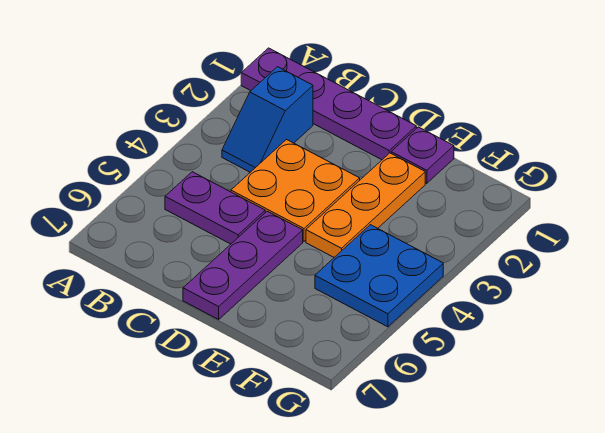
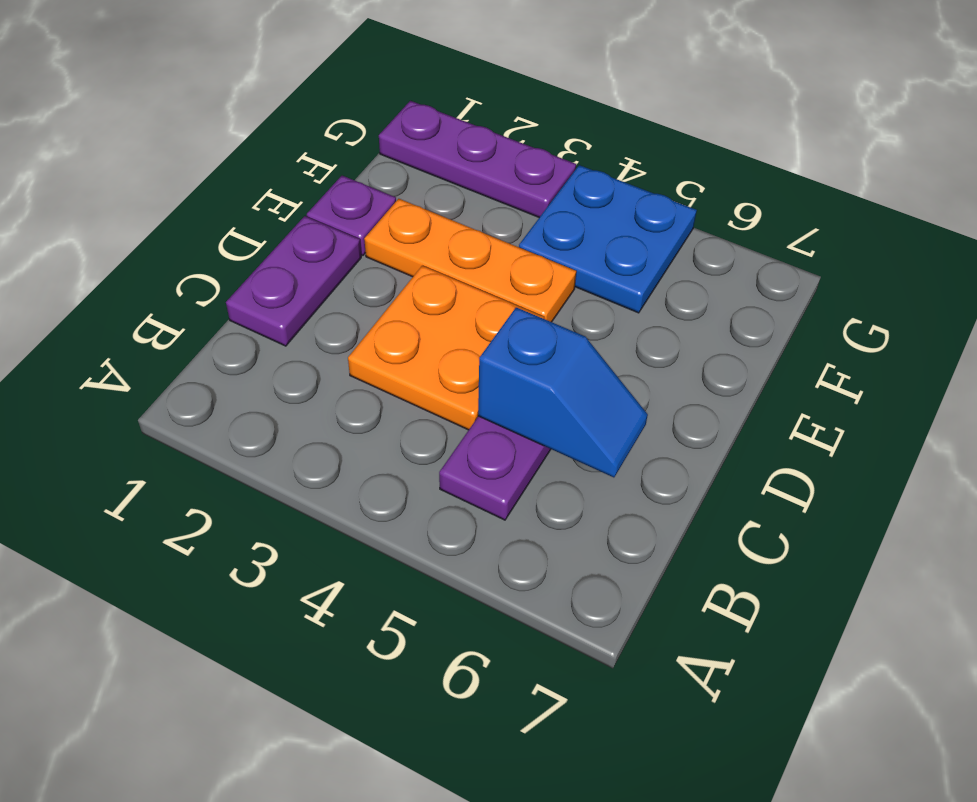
purple 1x4 plate [241,48,416,160] -> purple 1x2 plate [226,216,361,346]
blue 1x2 slope [222,67,313,172] -> blue 1x2 slope moved to [478,307,648,477]
purple 1x3 plate [183,211,303,319] -> purple 1x3 plate moved to [379,101,576,217]

